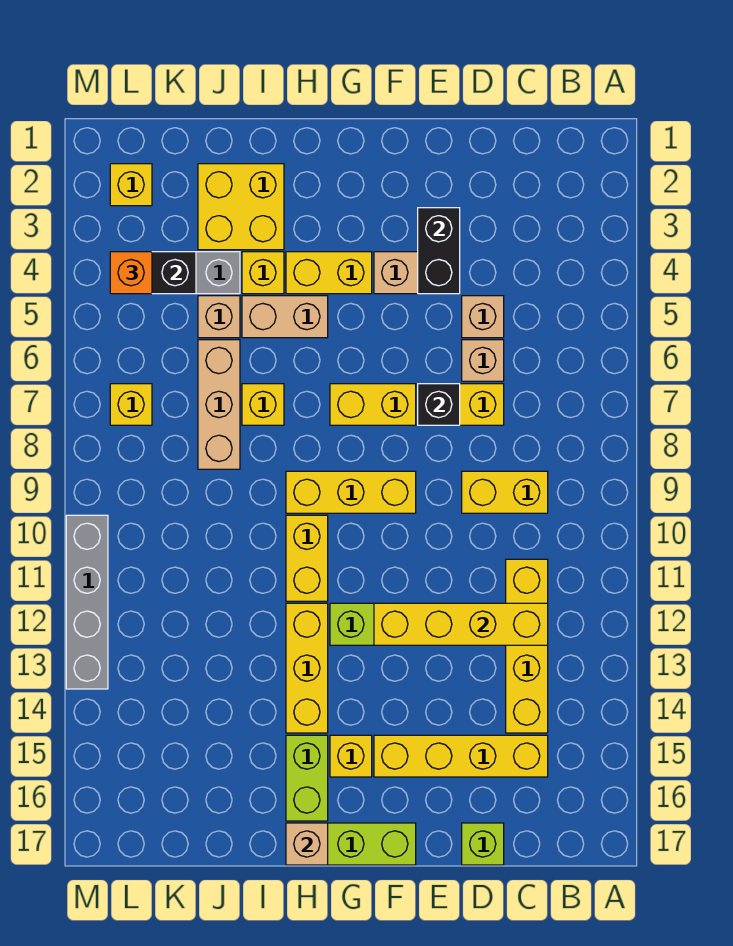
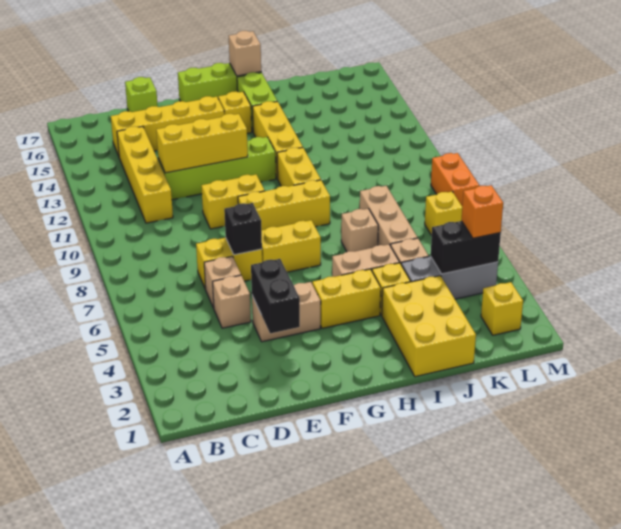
yellow 1x2 brick [462,471,548,513] -> yellow 1x2 brick moved to [201,175,265,229]
yellow 1x4 brick [374,603,548,645] -> yellow 1x3 brick [156,114,248,173]
yellow 2x2 brick [198,164,284,250] -> yellow 2x3 brick [382,276,476,377]
yellow 1x1 brick [242,384,284,425] -> tan 1x1 brick [341,209,378,252]
none -> orange 1x2 brick [431,153,479,205]
grey 1x4 brick [66,515,108,689] -> none

